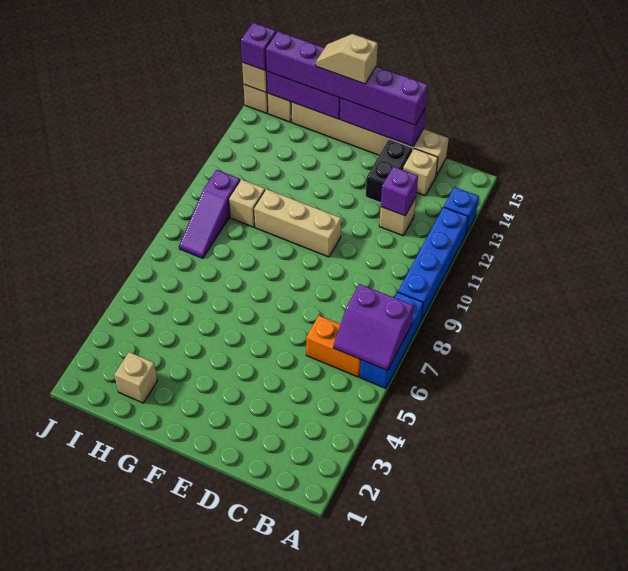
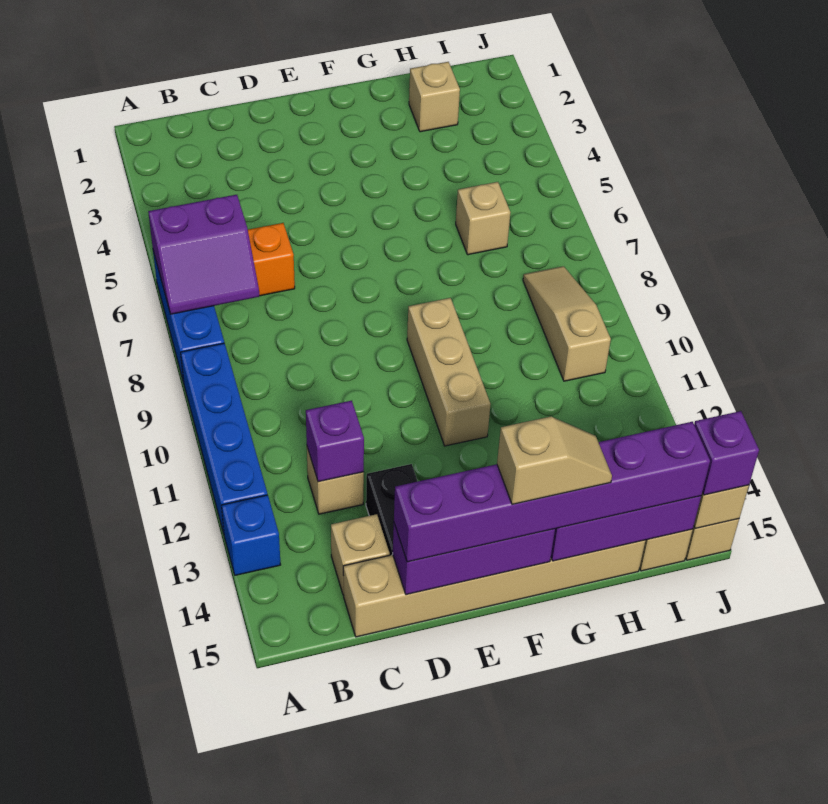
purple 2x2 slope [334,284,414,371] -> purple 2x2 slope turned to [148,195,259,314]
tan 1x3 brick [254,189,341,257] -> tan 1x3 brick turned to [407,298,491,446]
tan 1x1 brick [229,179,265,227] -> tan 1x1 brick moved to [456,182,511,255]
purple 1x3 slope [179,170,240,258] -> tan 1x3 slope [523,266,611,381]

